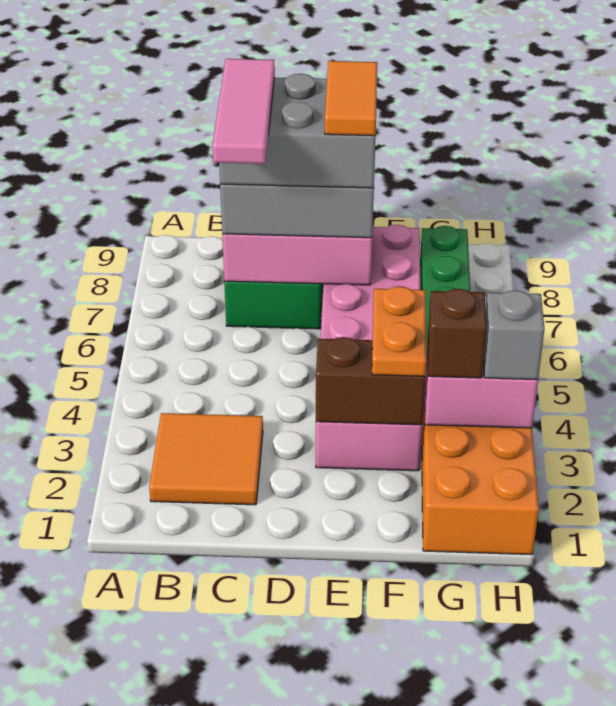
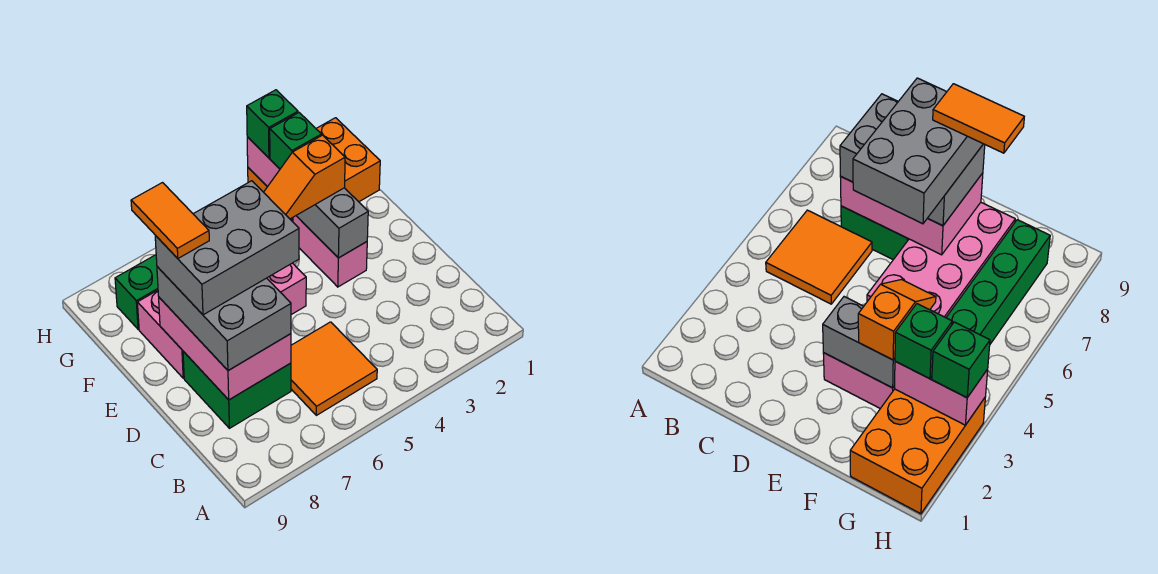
orange 2x2 tile [149,413,263,505] -> orange 2x2 tile moved to [291,322,377,415]
pink 1x3 tile [213,59,275,164] -> none
grey 2x3 brick [219,74,376,188] -> grey 2x3 brick turned to [155,181,299,315]
brown 1x2 brick [316,337,425,425] -> grey 1x2 brick [296,188,368,258]
orange 1x2 tile [325,61,377,136] -> orange 1x2 tile turned to [131,183,209,258]
orange 1x2 plate [372,286,426,376] -> orange 1x2 slope [264,135,345,219]
brown 1x1 brick [427,289,487,378] -> green 1x1 brick [270,113,321,169]
grey 1x1 brick [483,290,544,380] -> green 1x1 brick [247,90,298,158]

